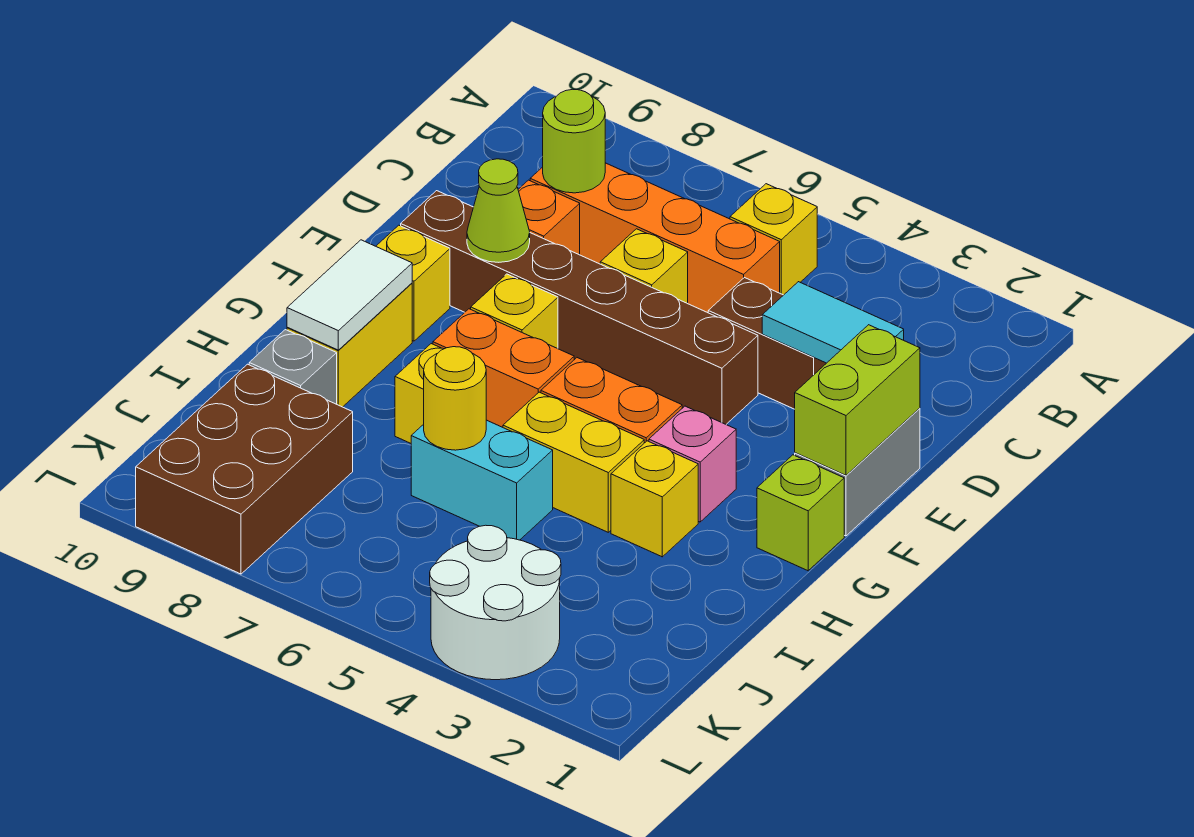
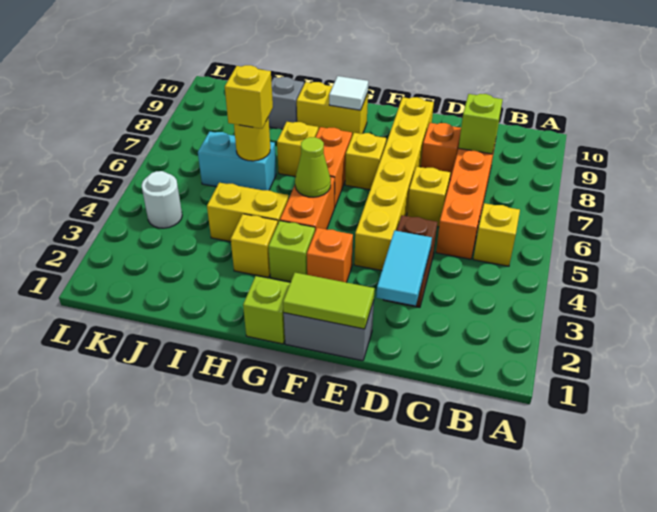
lime 1x1 round brick [543,89,605,193] -> lime 1x1 brick [459,94,503,154]
lime 1x2 brick [795,325,920,475] -> lime 1x2 tile [283,273,375,329]
brown 1x6 brick [401,191,758,424] -> yellow 1x6 brick [354,97,434,270]
lime 1x1 cone [467,159,530,262] -> lime 1x1 cone moved to [295,137,331,197]
none -> orange 1x1 brick [307,228,353,282]
yellow 1x1 brick [376,225,450,341] -> yellow 1x1 brick moved to [225,65,273,129]
pink 1x1 brick [649,406,736,522] -> lime 1x1 brick [268,221,315,282]
white 1x2 tile [287,240,412,350] -> white 1x1 tile [329,76,368,110]
yellow 1x2 brick [503,392,644,532] -> yellow 1x2 brick turned to [207,183,289,242]
cyan 1x2 brick [411,420,553,540] -> cyan 1x2 brick turned to [198,132,276,190]
brown 2x3 brick [136,364,353,574] -> none
white 2x2 round brick [430,525,561,680] -> white 1x1 round brick [142,171,182,228]

